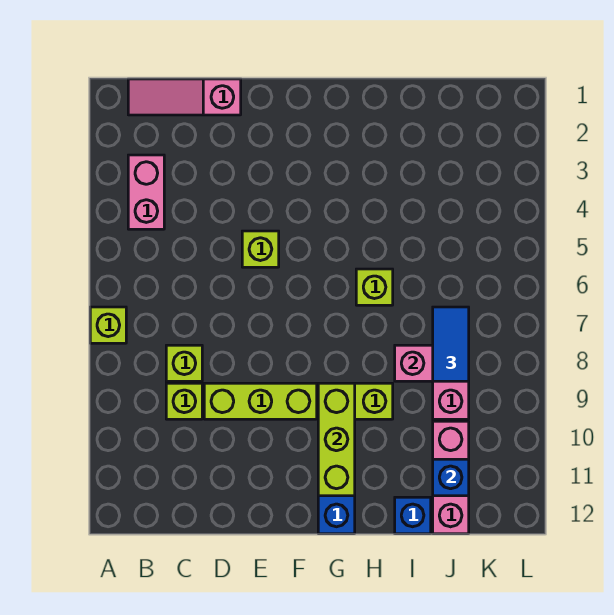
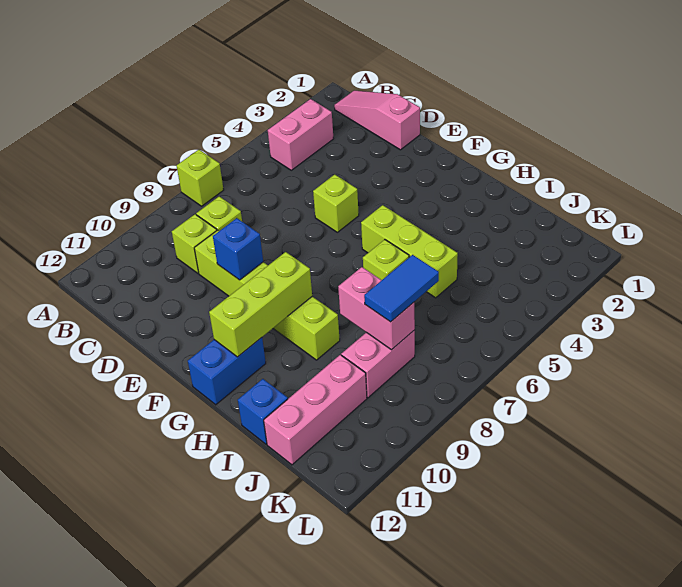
none -> lime 1x3 brick [361,205,458,298]
blue 1x1 brick [433,459,469,496] -> blue 1x1 brick moved to [213,218,263,280]

